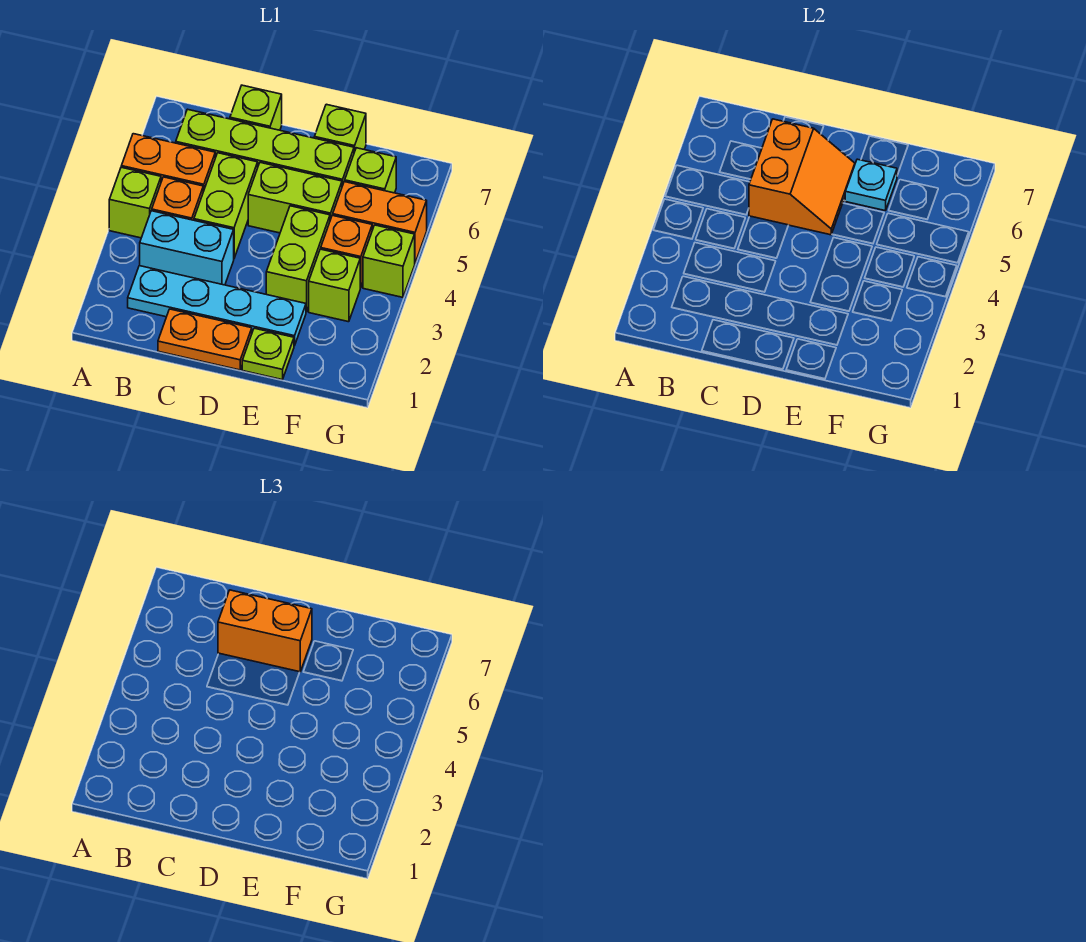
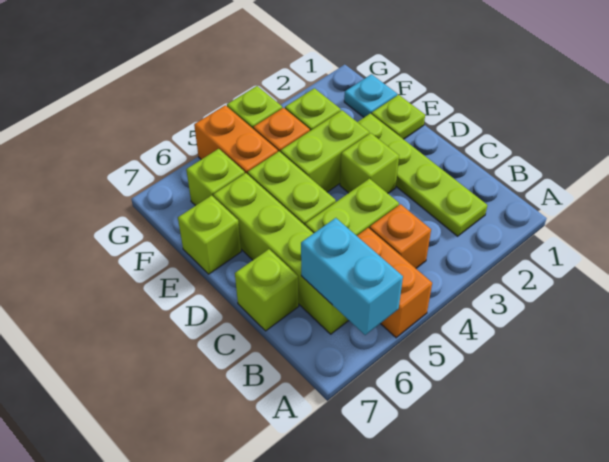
lime 1x1 brick [109,167,161,238] -> lime 1x1 brick moved to [340,133,399,193]
cyan 1x4 plate [128,266,306,346] -> lime 1x4 plate [358,114,487,236]
cyan 1x2 brick [140,211,234,285] -> cyan 1x2 brick moved to [301,218,403,335]
orange 1x2 plate [158,309,252,370] -> none
orange 2x2 slope [749,119,855,235] -> none
orange 1x2 brick [218,590,312,672] -> none
cyan 1x1 plate [845,159,897,211] -> cyan 1x1 plate moved to [344,74,397,117]

